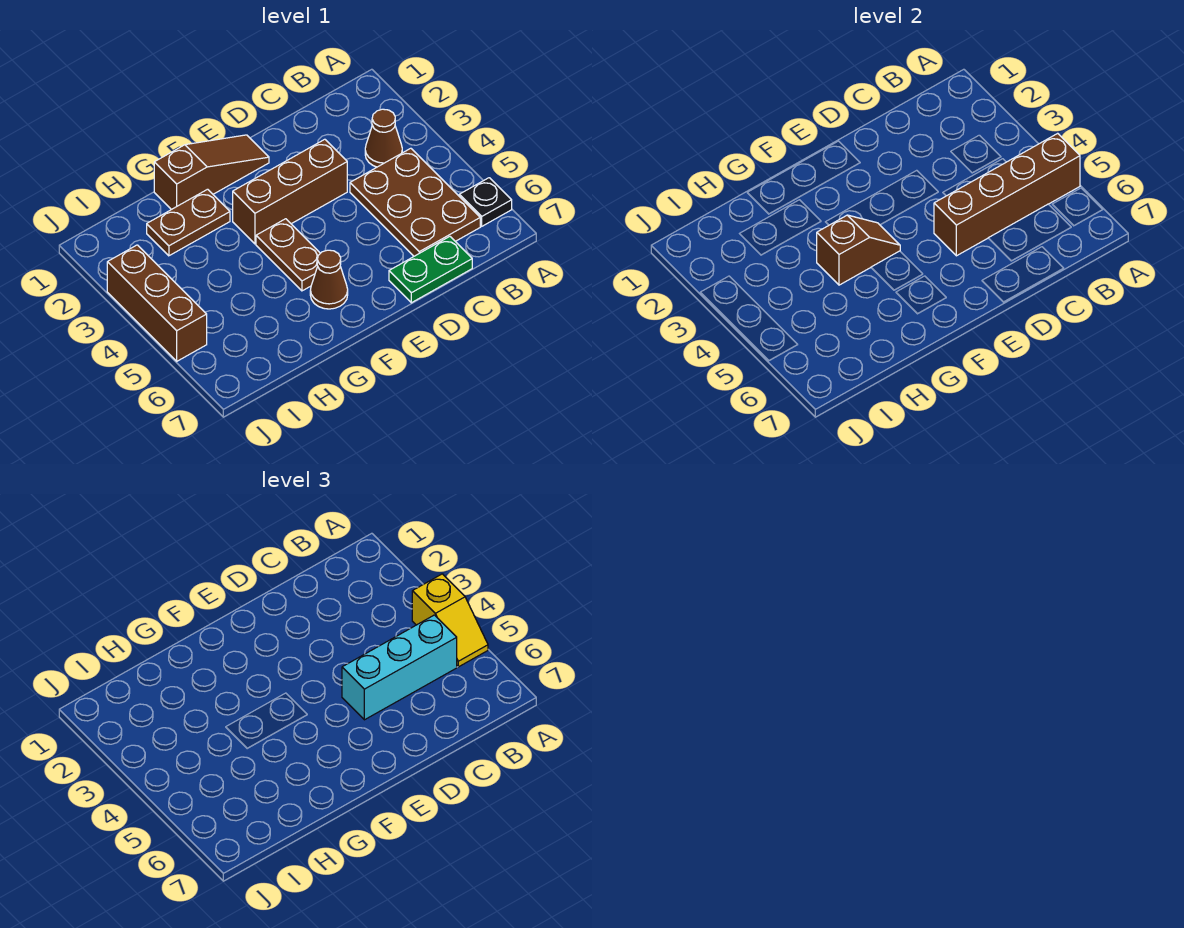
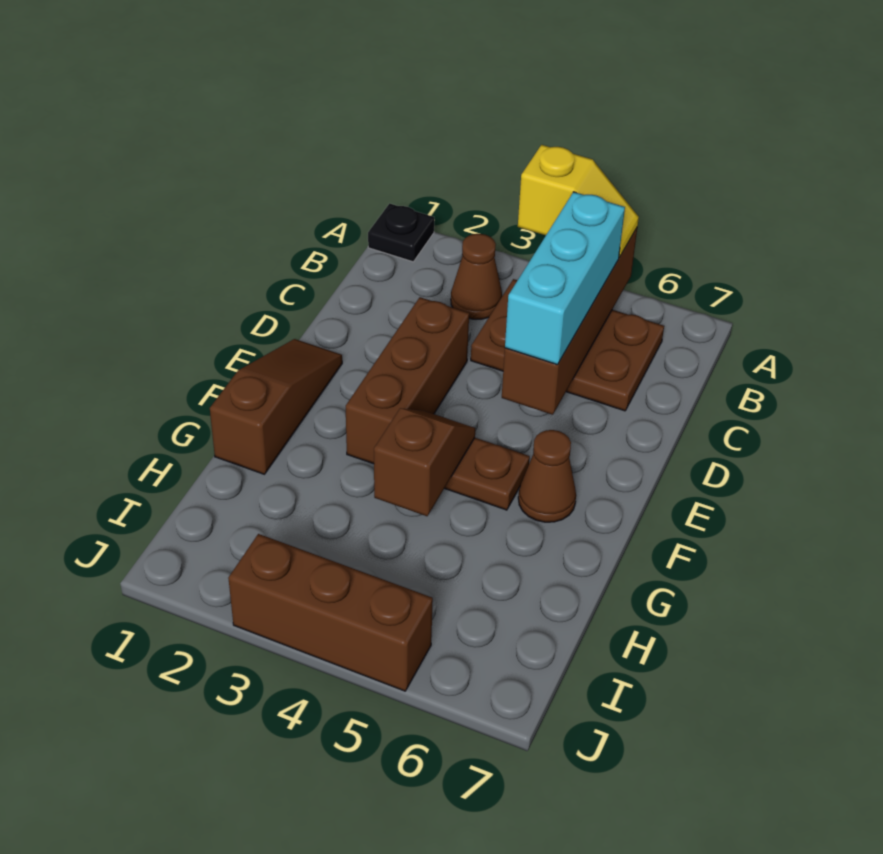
black 1x1 plate [459,178,512,226] -> black 1x1 plate moved to [368,203,434,262]
green 1x2 plate [389,237,472,303] -> none
brown 1x2 plate [147,189,230,256] -> none

